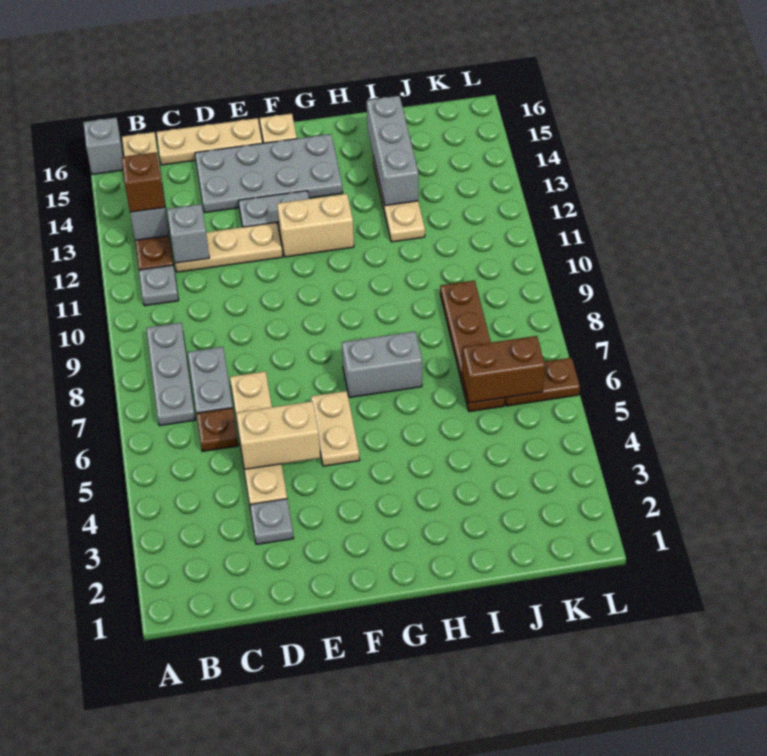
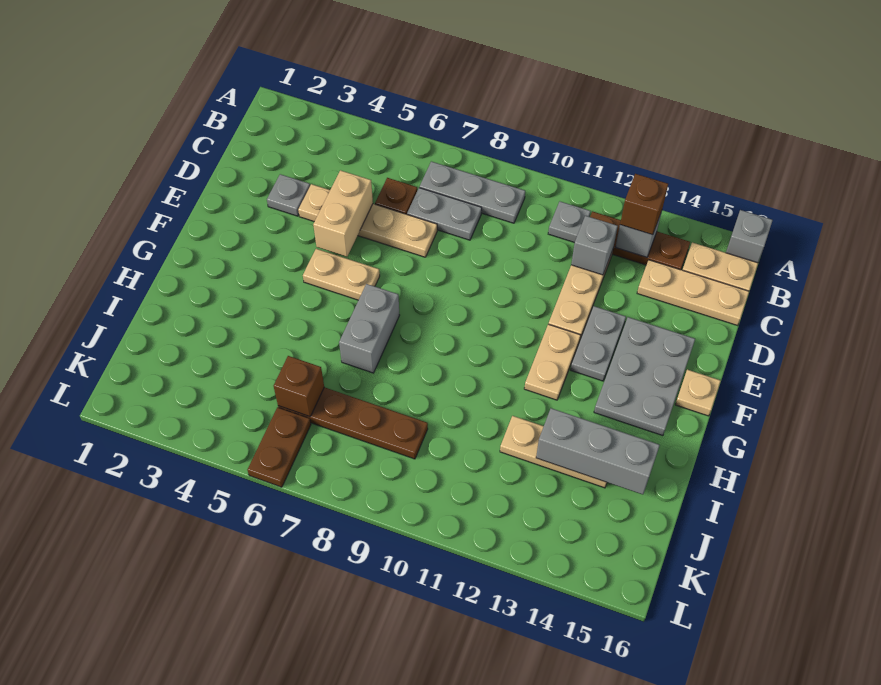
tan 1x3 plate [157,118,262,165] -> tan 1x3 plate turned to [637,260,749,326]
grey 2x4 plate [195,134,343,213] -> grey 2x3 plate [594,317,695,436]
tan 1x2 brick [277,194,354,257] -> tan 1x2 plate [524,324,581,400]
brown 1x2 brick [462,336,545,403] -> brown 1x1 brick [274,356,324,417]

